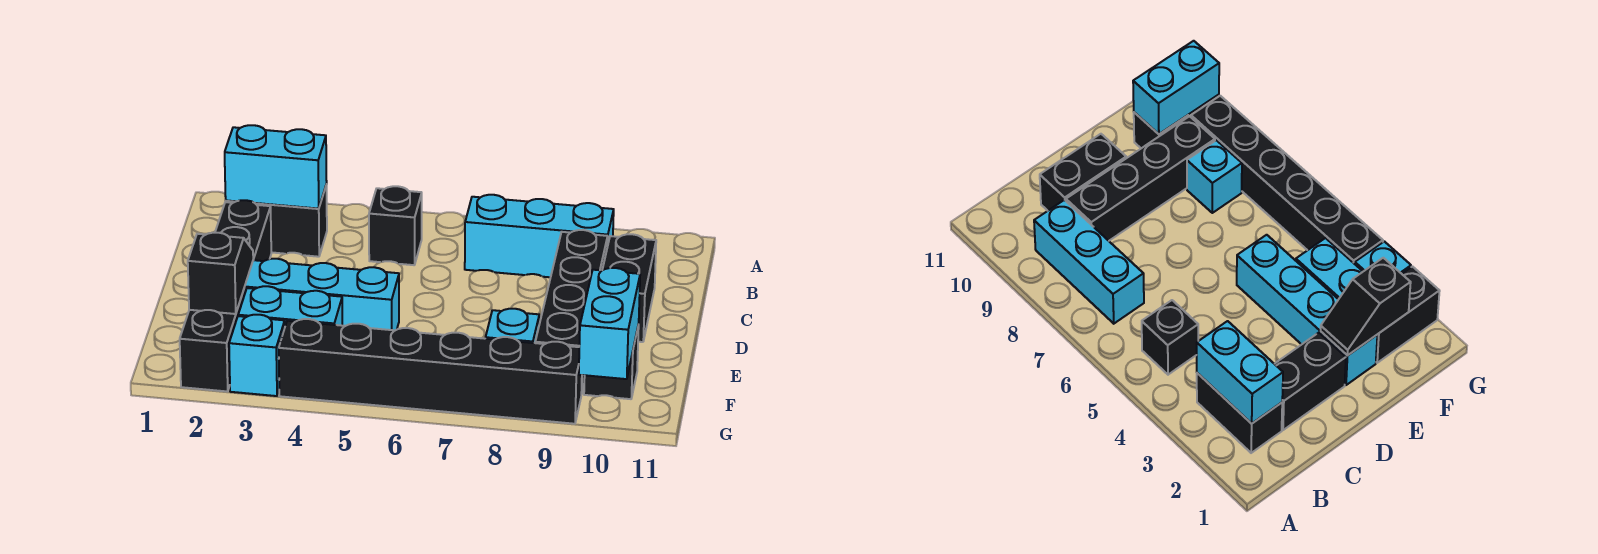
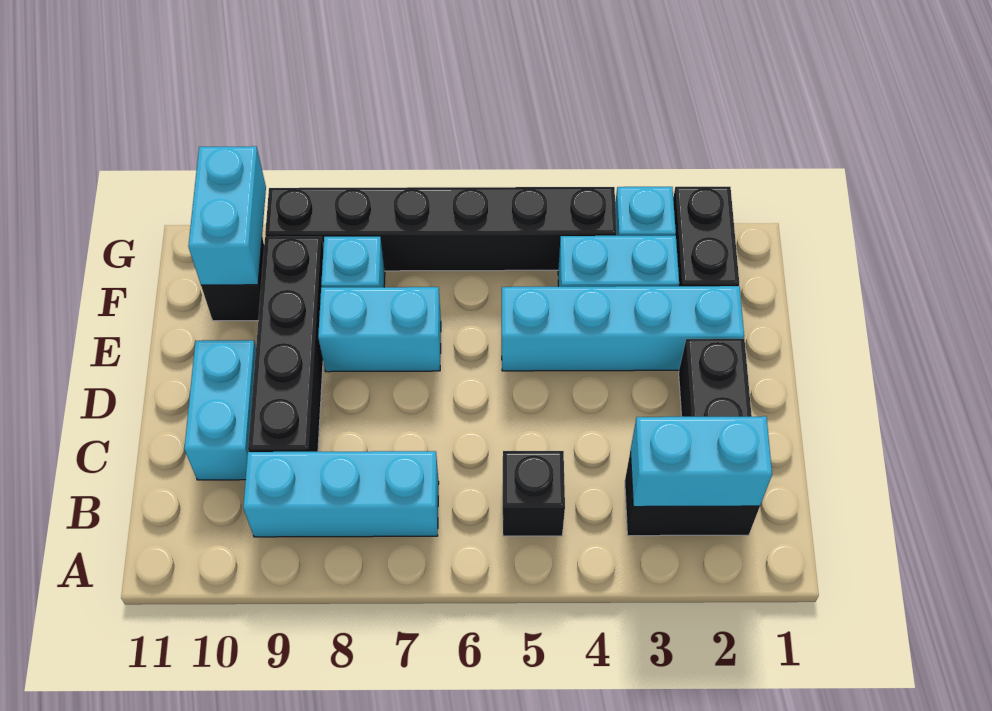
black 1x2 brick [602,234,656,342] -> cyan 1x2 brick [184,340,256,480]
black 1x2 slope [188,233,253,314] -> none
none -> cyan 1x2 brick [318,287,441,372]

